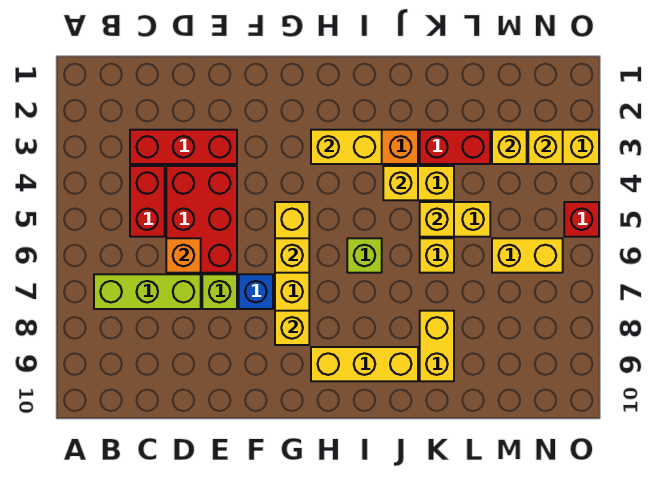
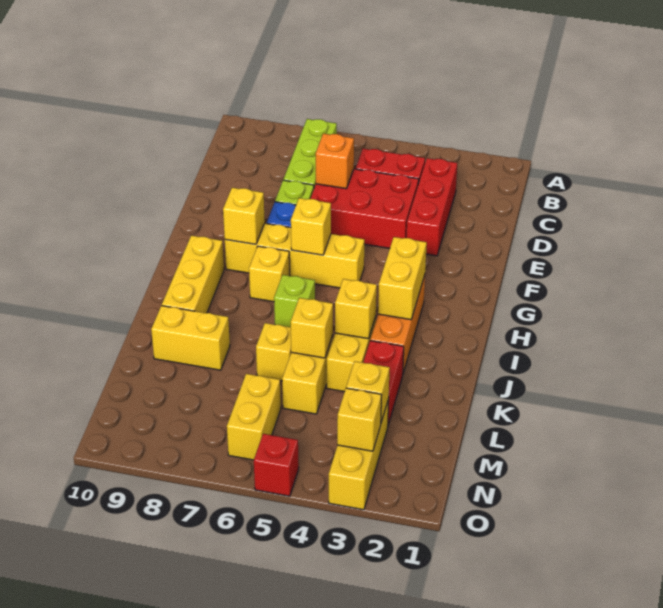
none -> yellow 1x1 brick [249,246,290,302]

